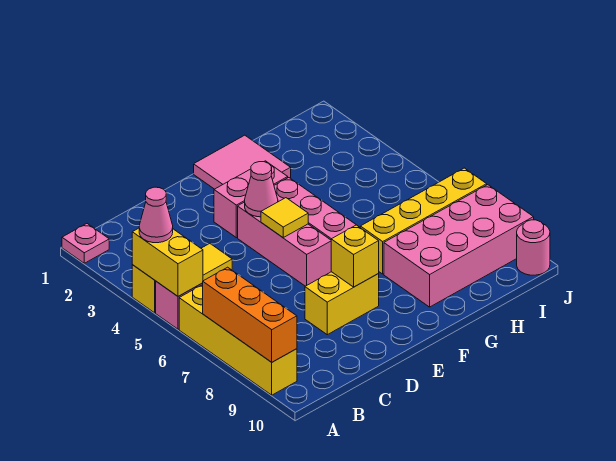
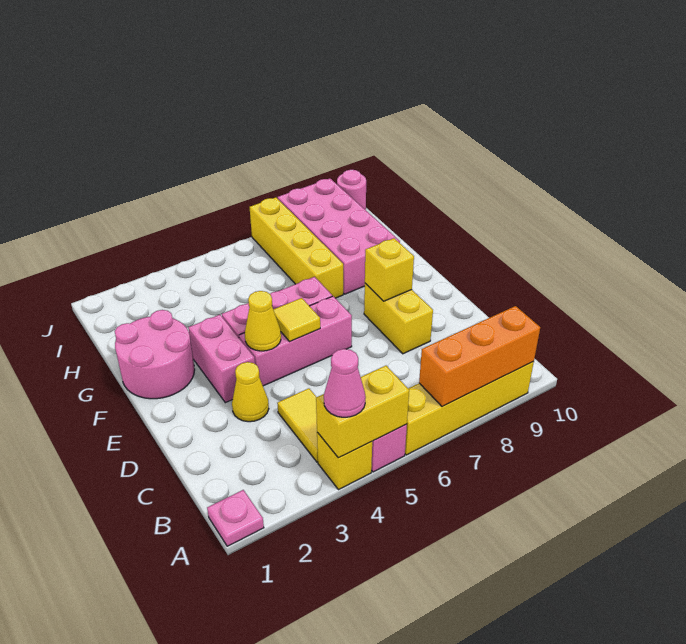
none -> yellow 1x1 cone [232,362,269,422]
pink 1x1 cone [245,162,278,217] -> yellow 1x1 cone [245,291,281,351]
pink 2x2 tile [194,135,291,189] -> pink 2x2 round brick [115,310,195,399]

